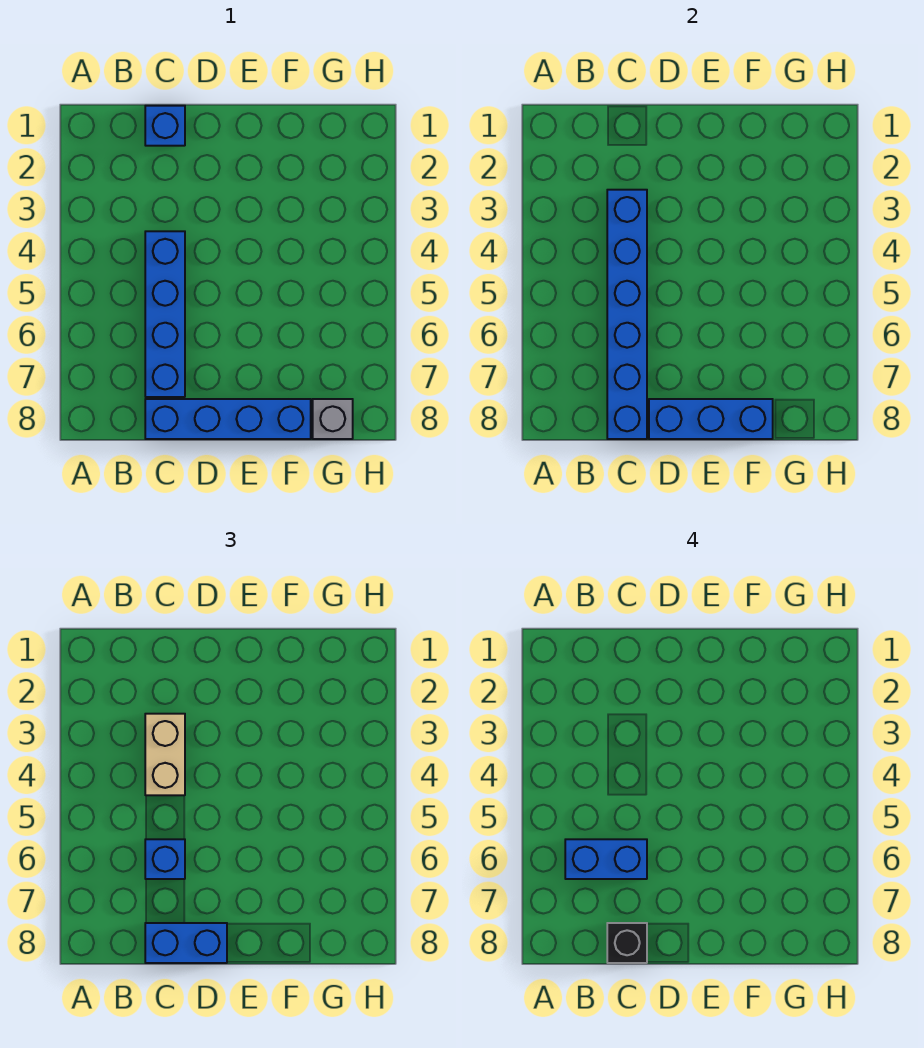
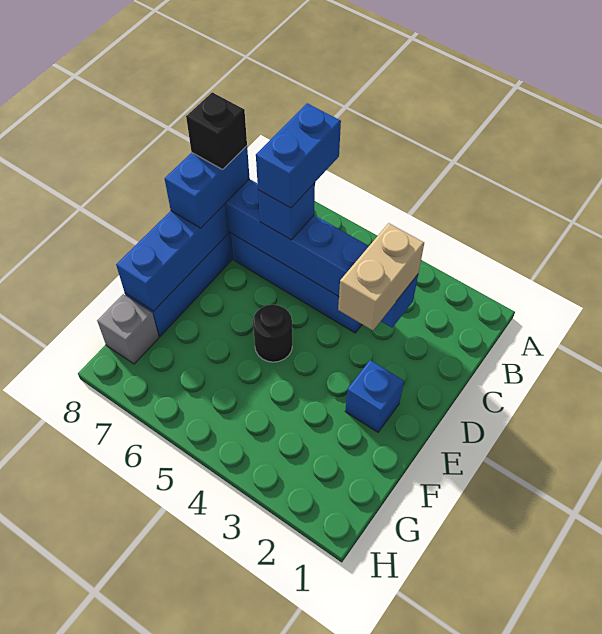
blue 1x1 brick [145,106,185,146] -> blue 1x1 brick moved to [345,360,404,432]
tan 1x2 brick [145,714,185,795] -> tan 1x2 brick turned to [338,223,424,330]
none -> black 1x1 round brick [253,305,292,362]

